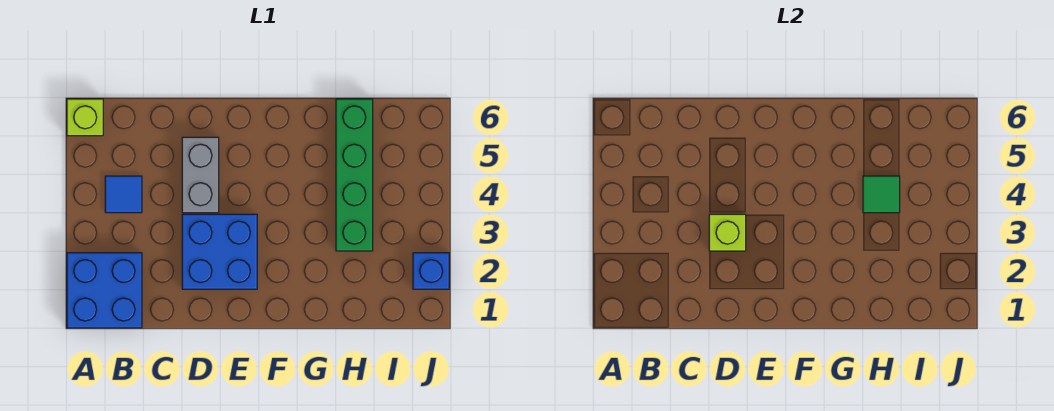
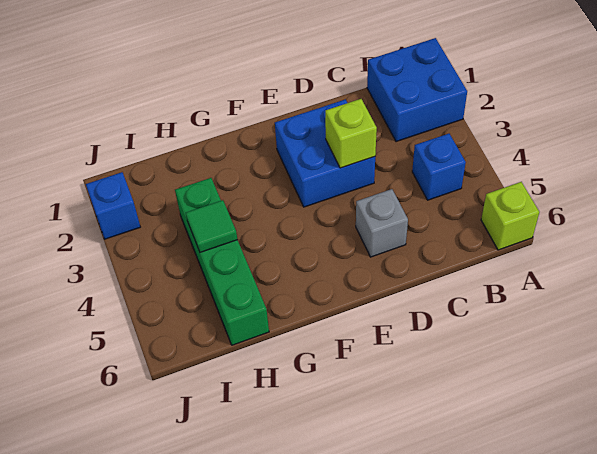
blue 1x1 tile [105,176,142,213] -> blue 1x1 brick [412,134,466,200]
grey 1x2 brick [182,137,219,213] -> grey 1x1 brick [356,189,408,257]

